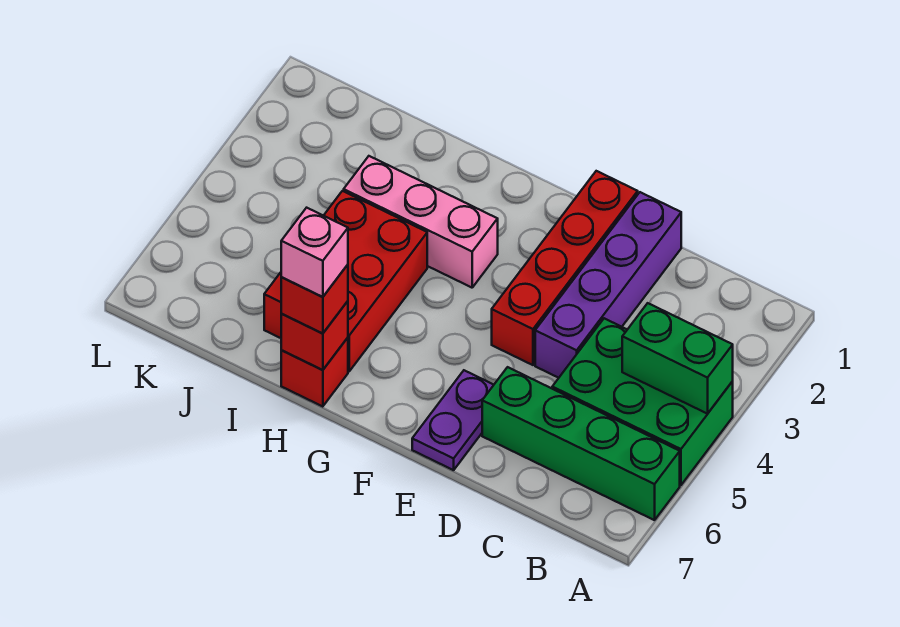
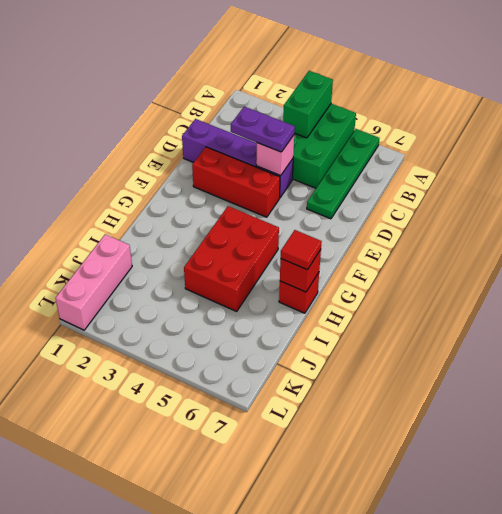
green 1x4 brick [482,367,680,520] -> green 1x4 plate [307,129,379,219]
red 1x4 brick [492,171,638,365] -> red 1x3 brick [192,147,280,217]
purple 1x2 plate [412,370,493,470] -> purple 1x2 plate moved to [231,107,295,152]
pink 1x3 brick [344,156,498,288] -> pink 1x3 brick moved to [55,234,132,330]
red 2x3 brick [264,191,427,371] -> red 2x3 brick turned to [184,206,279,311]
red 1x1 brick [281,265,348,333] -> red 1x1 tile [281,230,322,270]
pink 1x1 brick [281,208,348,297] -> pink 1x1 brick moved to [256,135,294,176]

